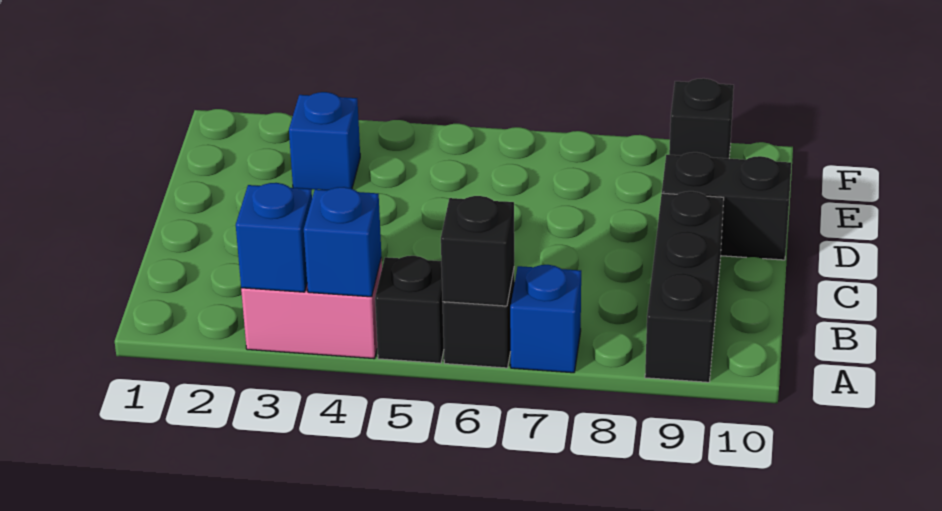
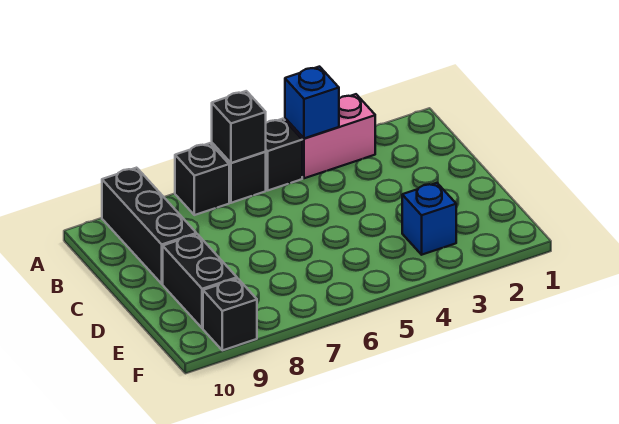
blue 1x1 brick [236,183,312,292] -> none
blue 1x1 brick [510,265,581,373] -> black 1x1 brick [175,143,229,215]
black 1x2 brick [662,152,791,260] -> black 1x2 brick turned to [163,234,237,328]

